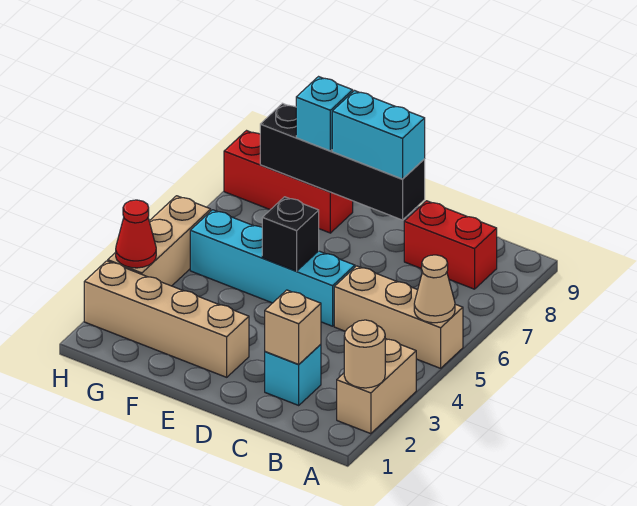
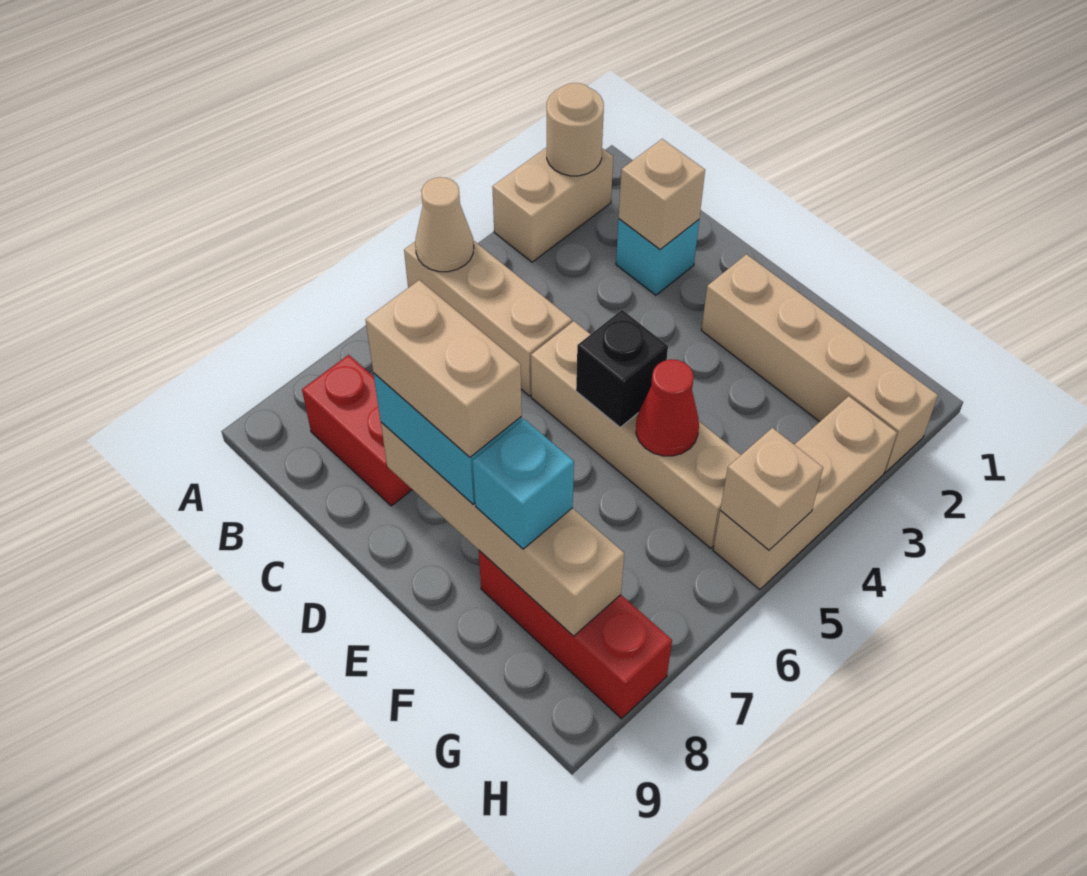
cyan 1x4 brick [190,210,355,326] -> tan 1x4 brick [531,321,741,548]
black 1x4 brick [260,104,425,220] -> tan 1x4 brick [381,422,624,636]
none -> tan 1x2 brick [366,280,522,457]
red 1x1 cone [116,200,156,268] -> red 1x1 cone moved to [636,359,699,456]
none -> tan 1x1 brick [720,428,823,550]

